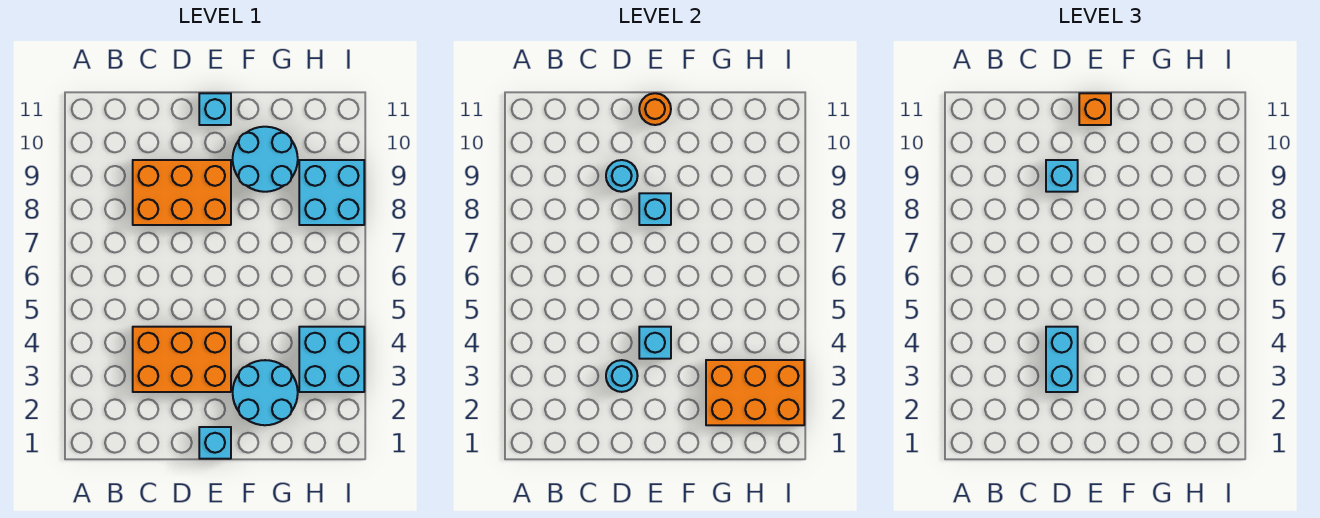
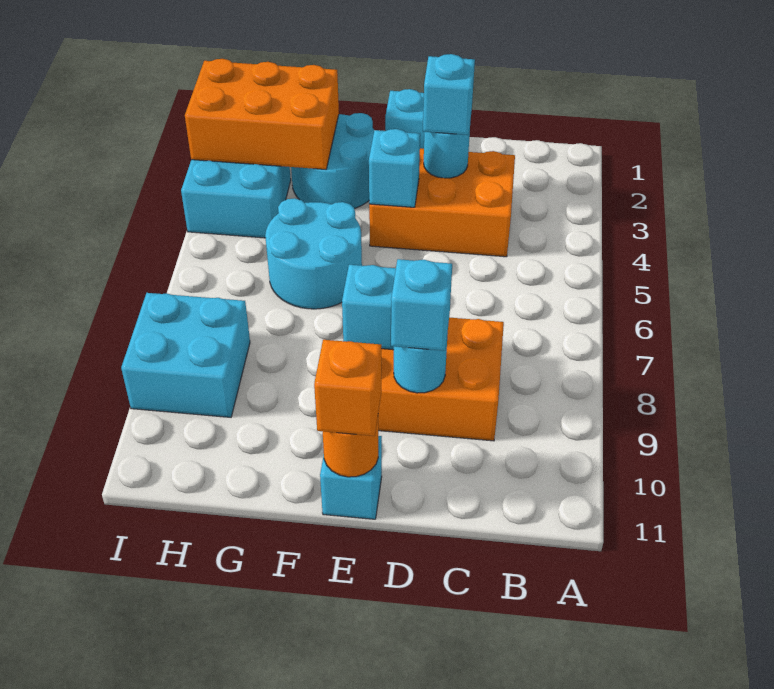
cyan 1x2 brick [1046,327,1078,392] -> cyan 1x1 brick [423,54,475,135]
cyan 2x2 round brick [233,127,298,192] -> cyan 2x2 round brick moved to [265,198,362,309]

